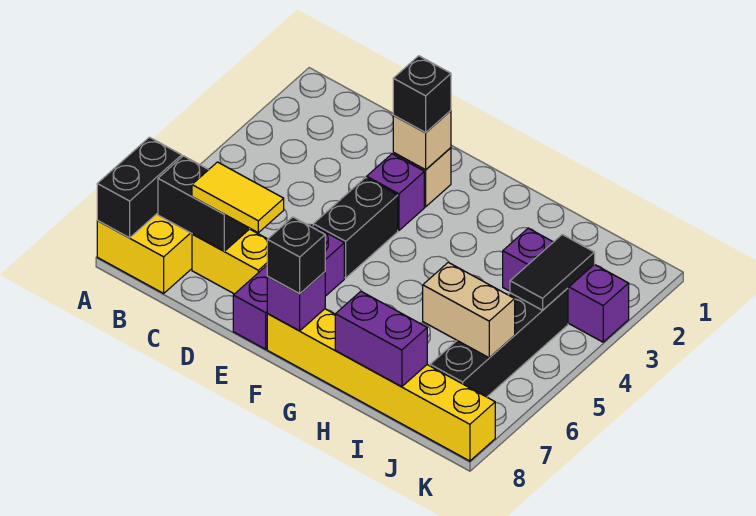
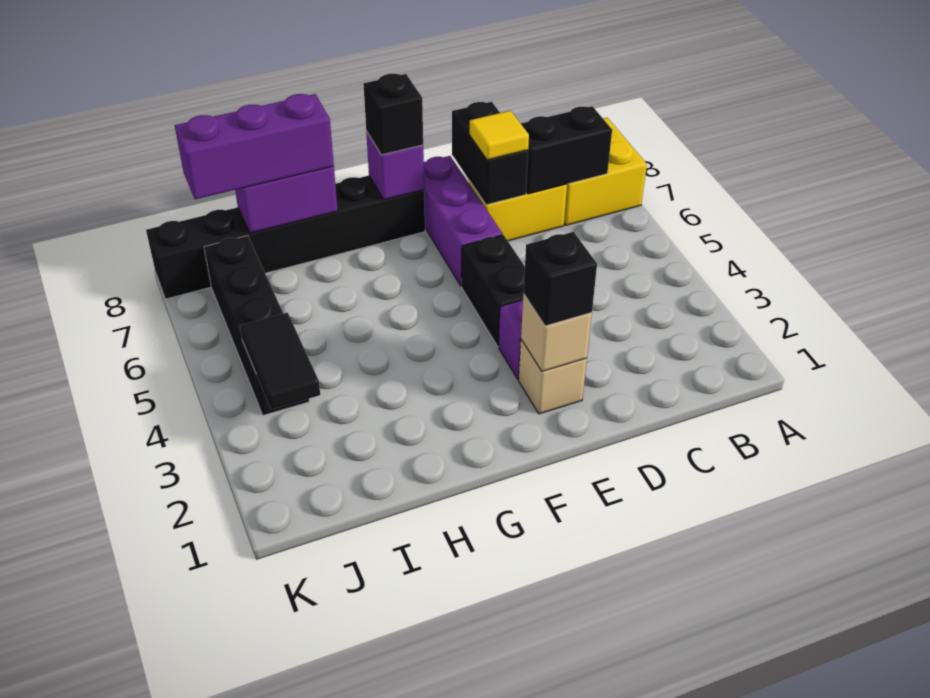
black 1x2 brick [97,137,182,238] -> black 1x2 brick moved to [452,102,528,205]
yellow 1x2 tile [192,162,284,233] -> yellow 1x1 tile [470,111,529,160]
yellow 1x6 brick [267,309,495,461] -> black 1x6 brick [146,176,425,299]
purple 1x3 brick [503,228,629,342] -> purple 1x3 brick moved to [175,94,334,199]
tan 1x2 brick [423,262,515,358] -> none

